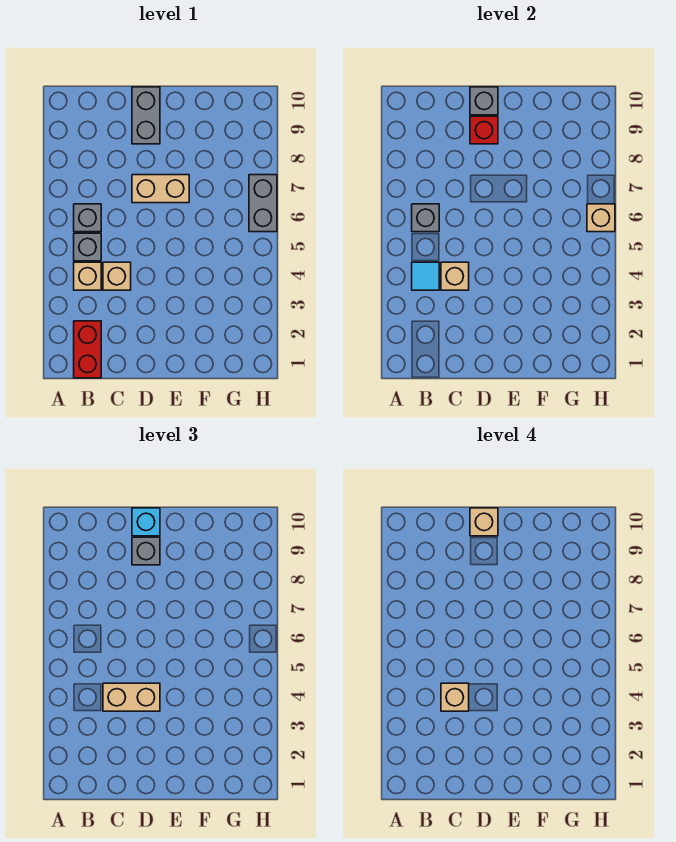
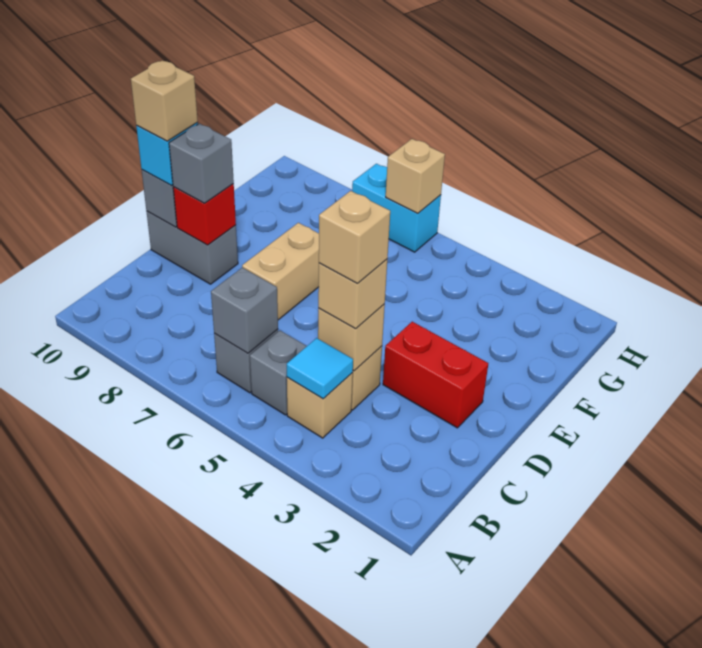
red 1x2 brick [74,321,101,378] -> red 1x2 brick moved to [383,322,488,428]
tan 1x2 brick [103,683,160,711] -> tan 1x1 brick [318,259,387,329]
grey 1x2 brick [249,175,277,232] -> cyan 1x2 brick [352,164,441,252]

